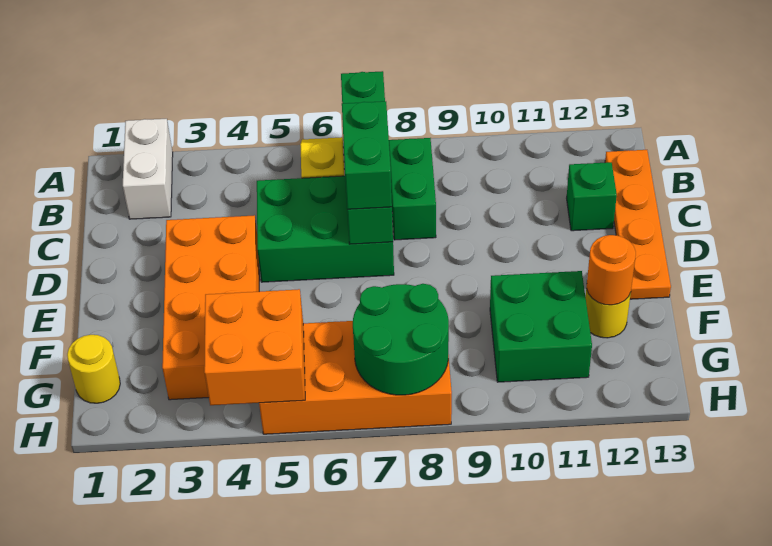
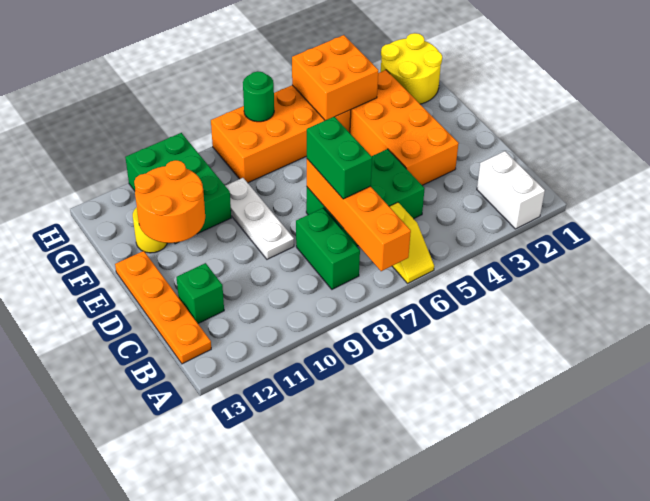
green 1x4 brick [341,71,393,244] -> orange 1x4 brick [307,159,411,271]
none -> white 1x3 plate [225,178,294,259]
green 2x2 brick [490,271,592,382] -> green 2x3 brick [125,133,231,244]
orange 1x1 round brick [587,235,636,305] -> orange 2x2 round brick [134,160,205,243]
yellow 1x1 round brick [67,335,120,403] -> yellow 2x2 round brick [381,33,442,104]
green 2x2 round brick [353,284,449,395] -> green 1x1 round brick [243,71,274,122]

